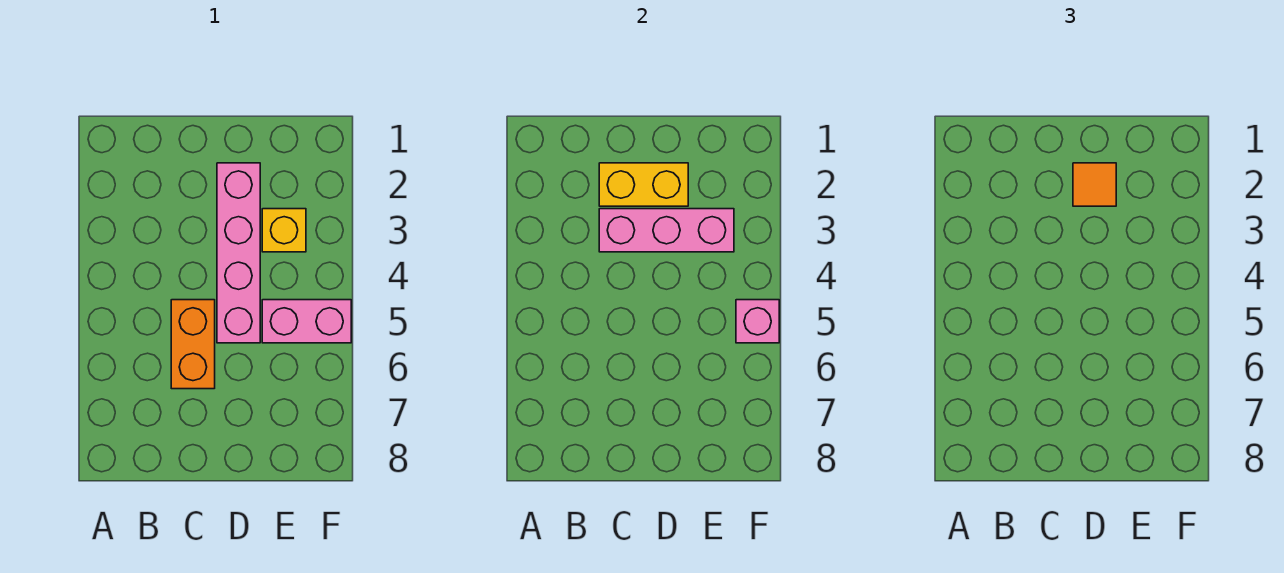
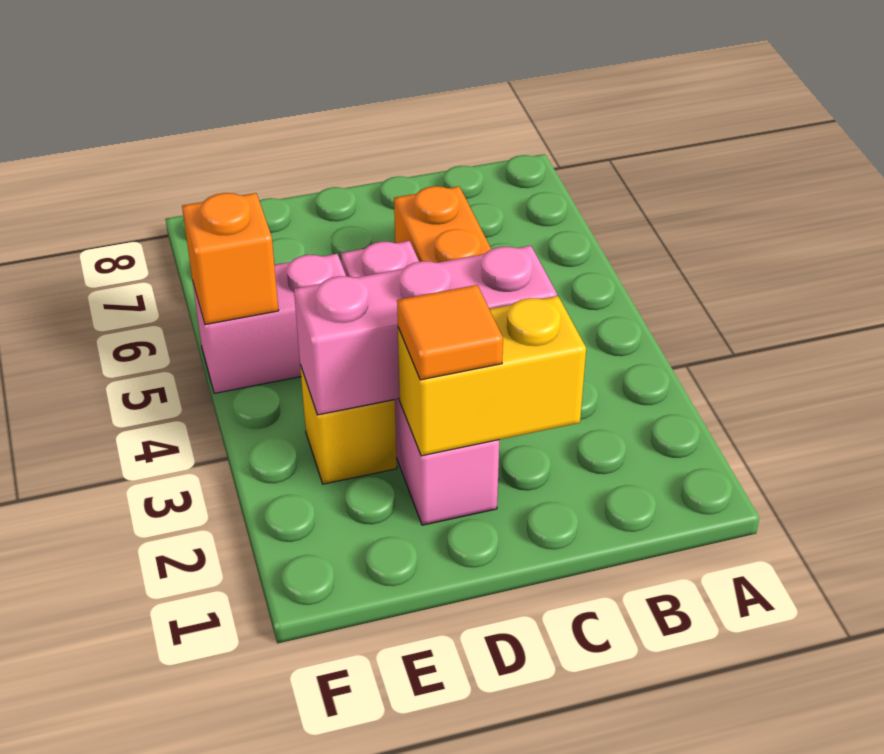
pink 1x1 brick [736,300,779,343] -> orange 1x1 brick [182,193,279,324]

